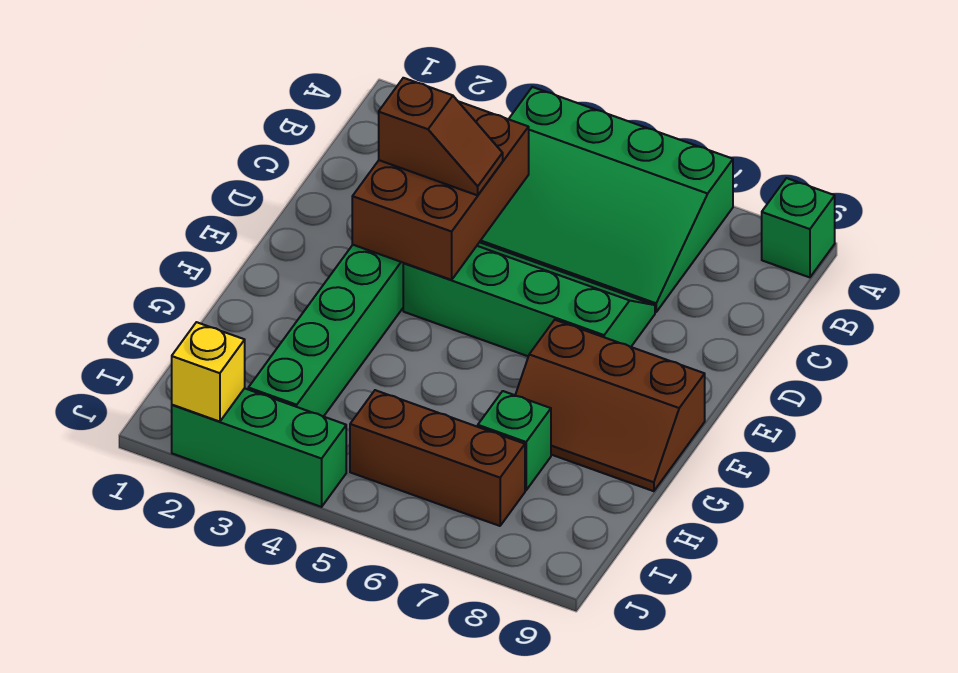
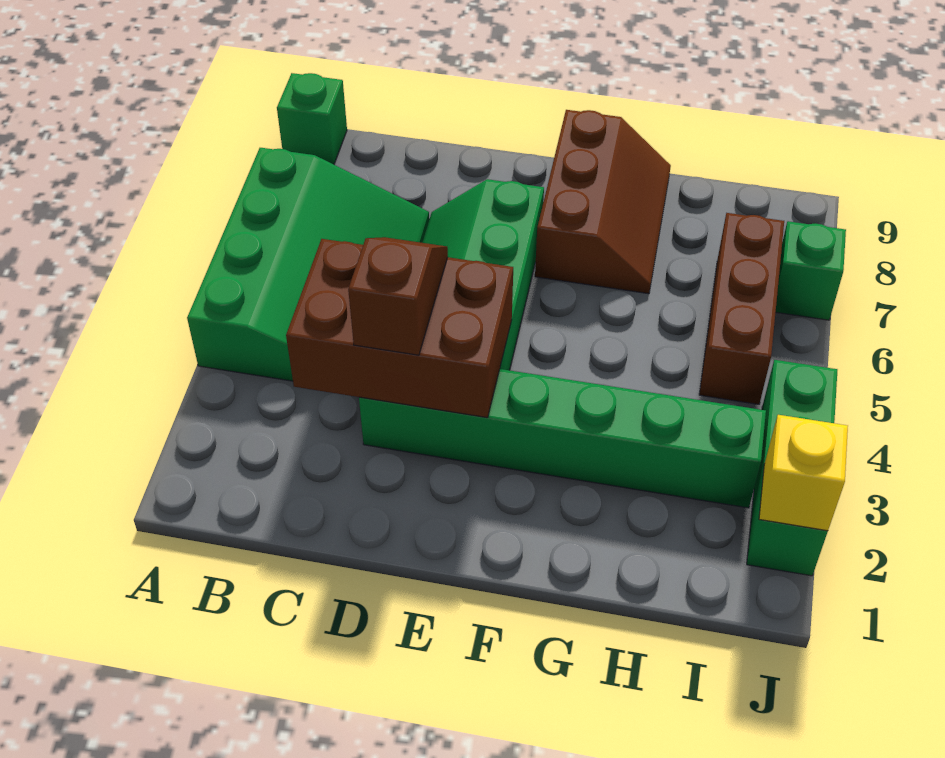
green 1x1 brick [478,391,551,490] -> green 1x1 brick moved to [776,221,846,320]

